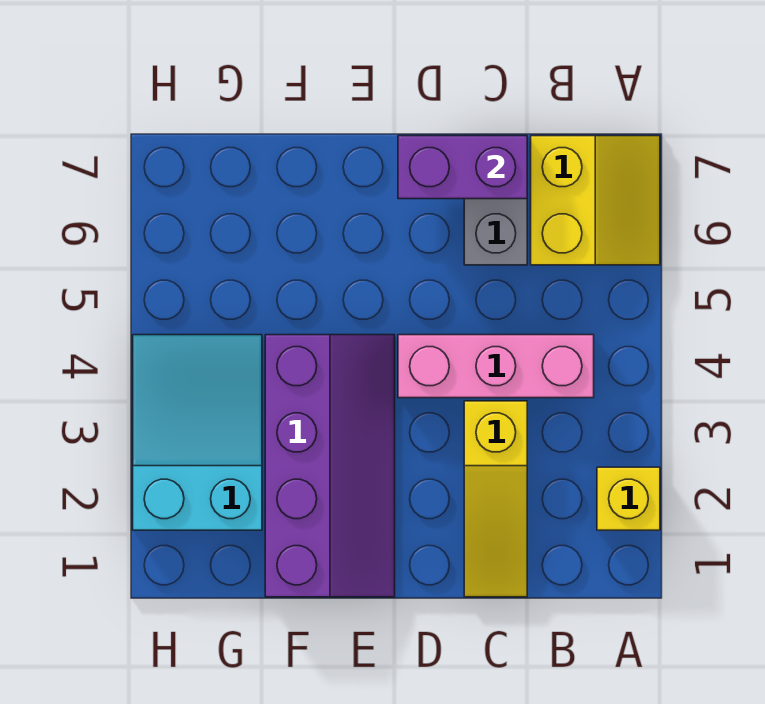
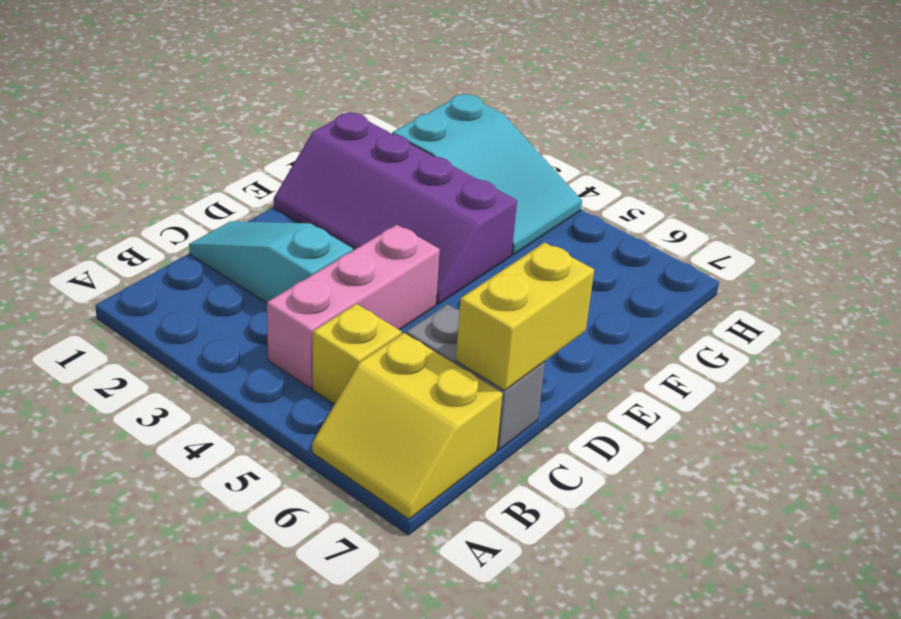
yellow 1x1 brick [597,467,660,530] -> yellow 1x1 brick moved to [313,304,402,404]
yellow 1x3 slope [464,401,527,597] -> cyan 1x3 slope [189,221,353,303]
purple 1x2 brick [398,136,527,199] -> yellow 1x2 brick [456,243,594,391]

